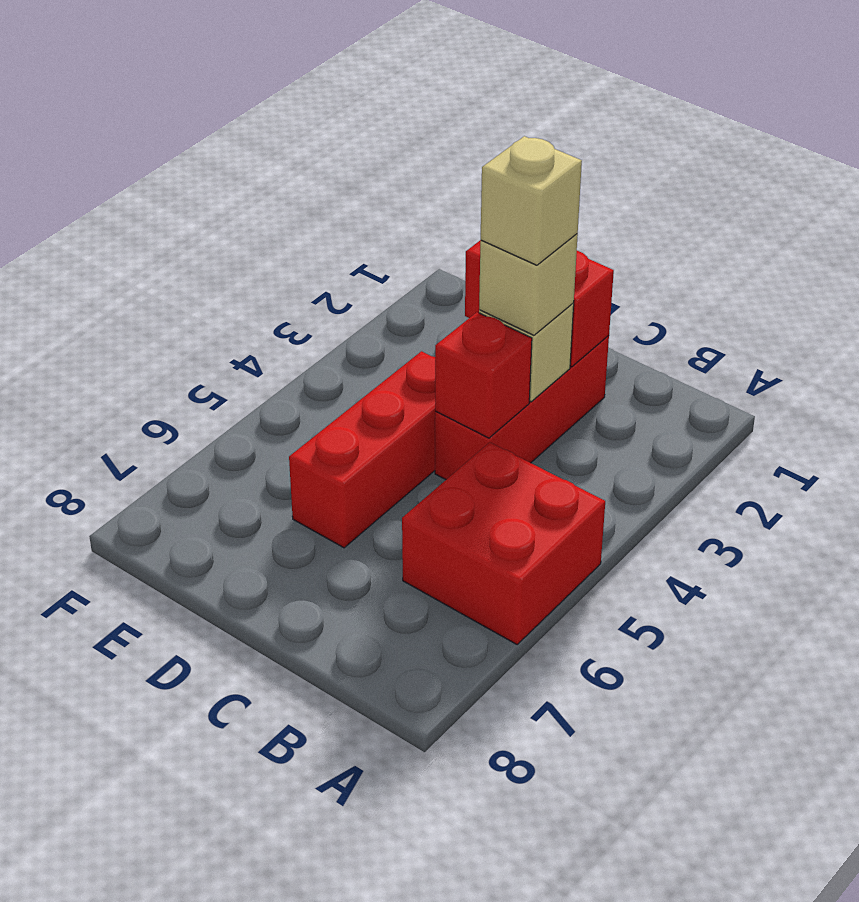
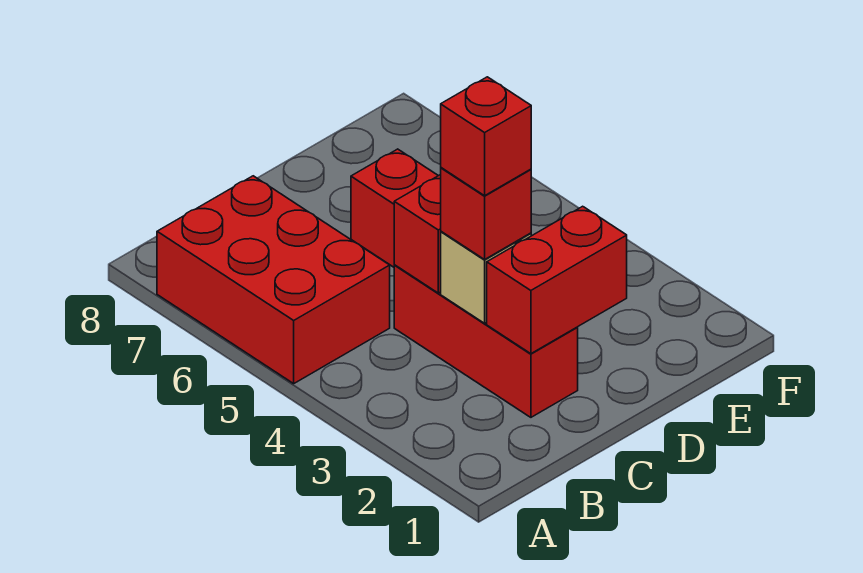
red 2x2 brick [402,442,605,644] -> red 2x3 brick [157,176,390,384]
tan 1x1 brick [479,234,578,335] -> red 1x1 brick [441,168,531,259]
tan 1x1 brick [481,136,582,265] -> red 1x1 brick [441,77,531,196]

